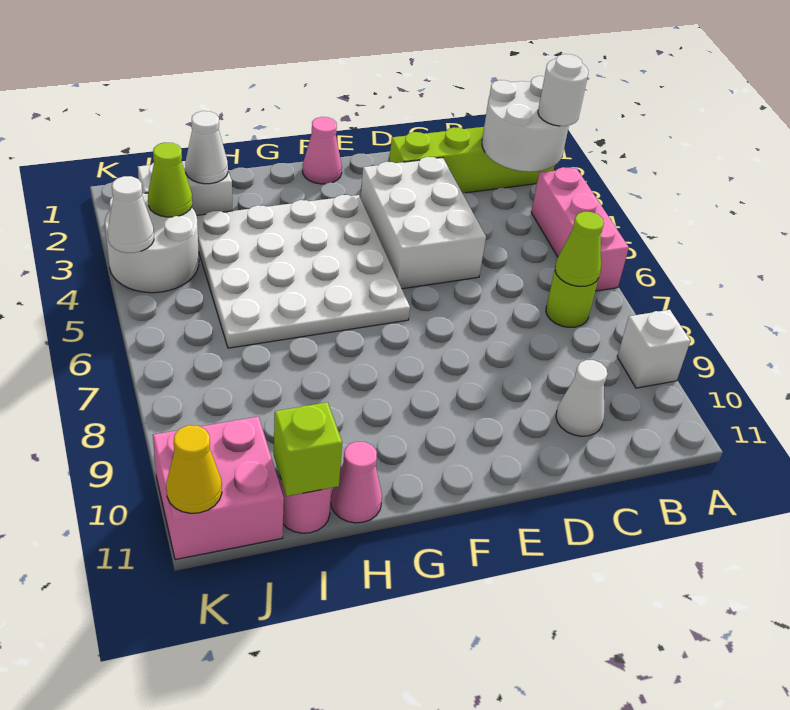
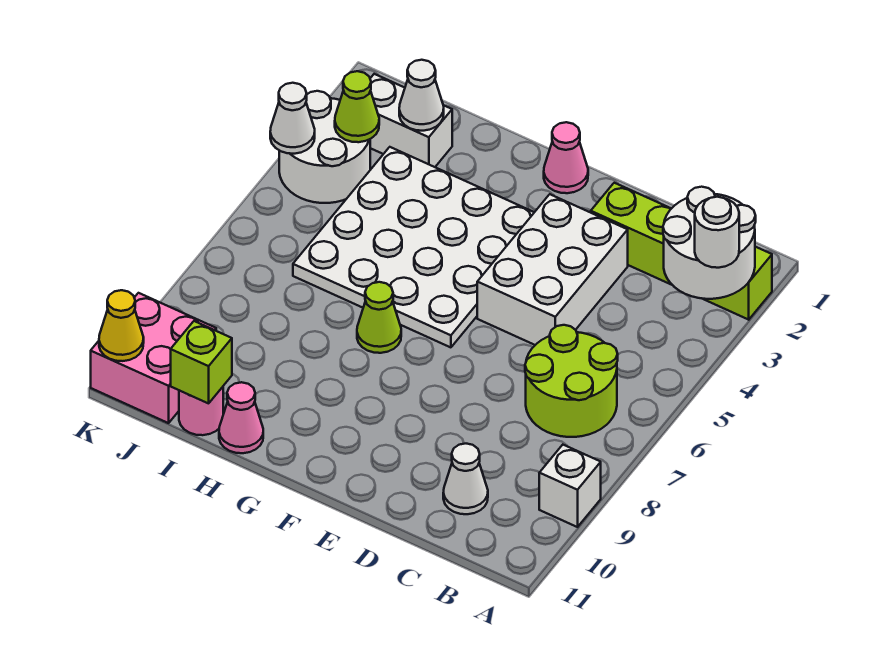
pink 1x3 brick [531,167,629,291] -> none
lime 1x1 round brick [546,271,598,327] -> lime 2x2 round brick [525,325,618,437]
lime 1x1 cone [555,212,604,286] -> lime 1x1 cone moved to [357,282,401,353]

